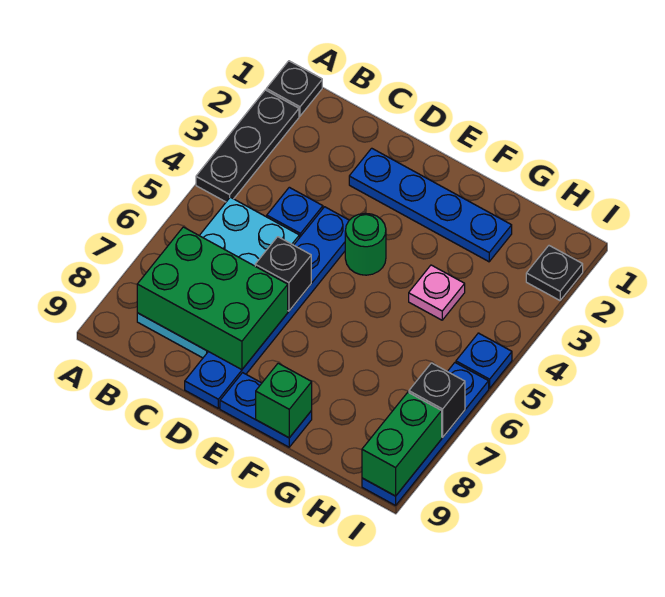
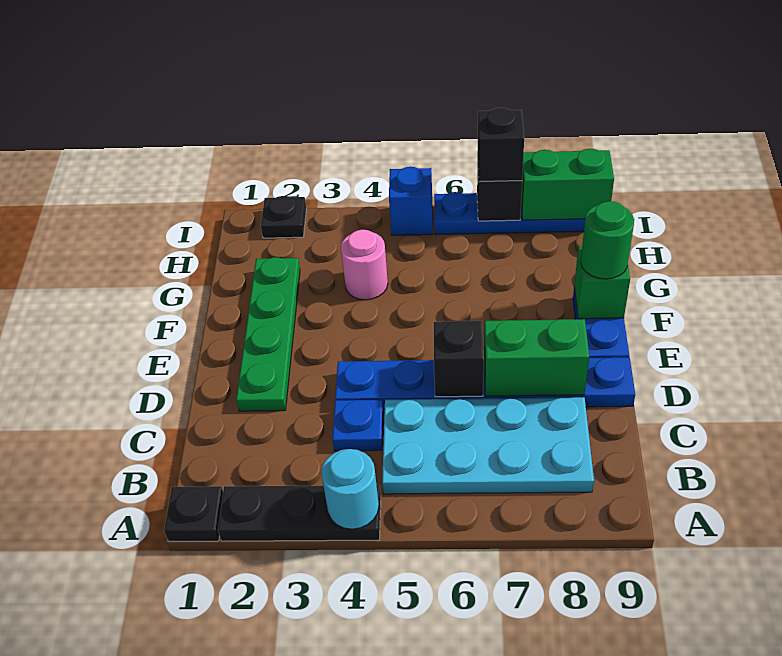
none -> cyan 1x1 round brick [321,449,379,529]
green 2x3 brick [137,227,288,370] -> green 1x2 brick [484,319,589,396]
blue 1x4 plate [349,148,512,262] -> green 1x4 plate [236,257,300,411]
green 1x1 round brick [345,213,386,275] -> green 1x1 round brick moved to [581,201,634,279]
pink 1x1 plate [409,265,465,320] -> pink 1x1 round brick [341,230,388,300]
blue 1x1 plate [456,333,512,388] -> blue 1x1 brick [389,167,433,235]
none -> black 1x1 brick [477,108,524,182]

